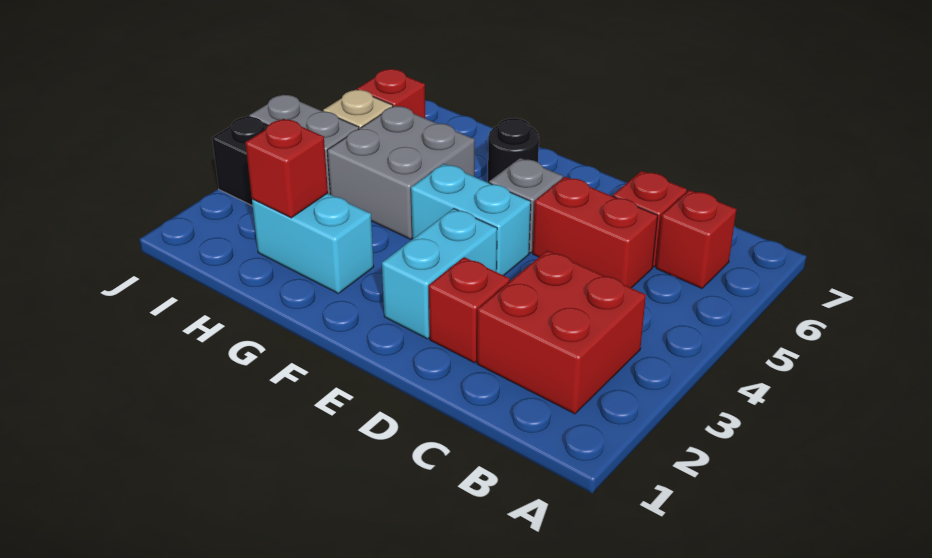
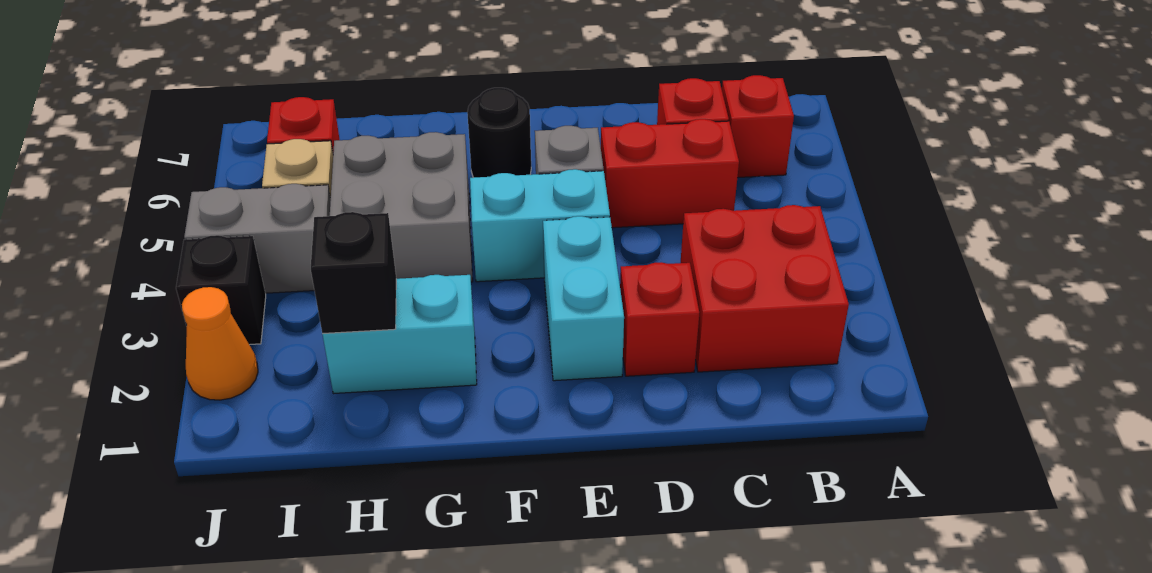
red 1x1 brick [245,119,328,218] -> black 1x1 brick [311,212,396,334]
none -> orange 1x1 cone [182,287,258,400]

